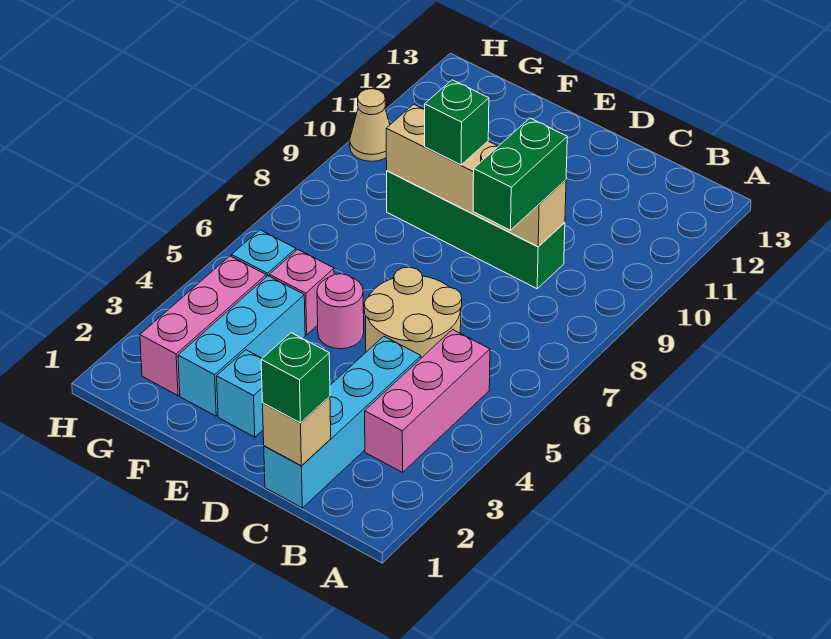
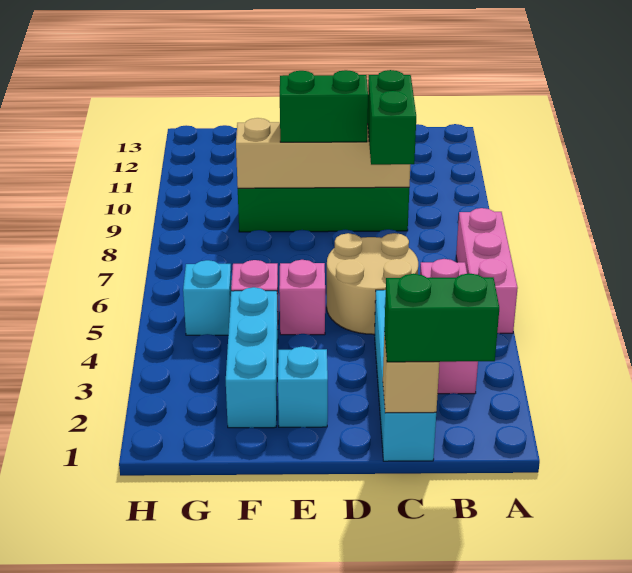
green 1x1 brick [261,333,330,423] -> green 1x2 brick [384,273,499,362]
pink 1x1 round brick [317,274,364,349] -> pink 1x1 brick [279,260,325,335]
green 1x1 brick [425,80,489,165] -> green 1x2 brick [280,70,368,142]
pink 1x3 brick [140,256,266,396] -> pink 1x3 brick moved to [456,208,518,333]
tan 1x1 cone [350,89,390,161] -> none

